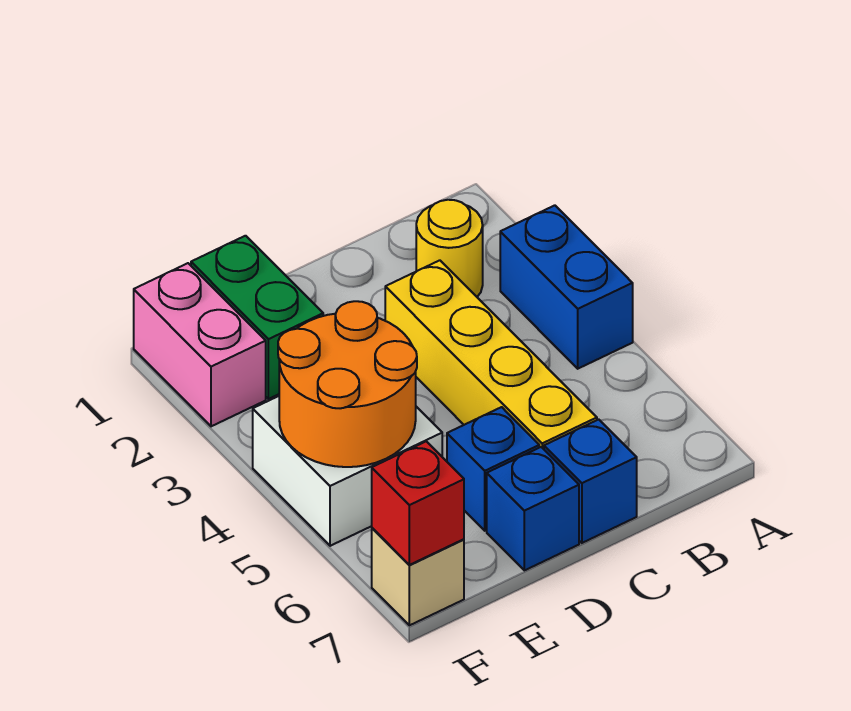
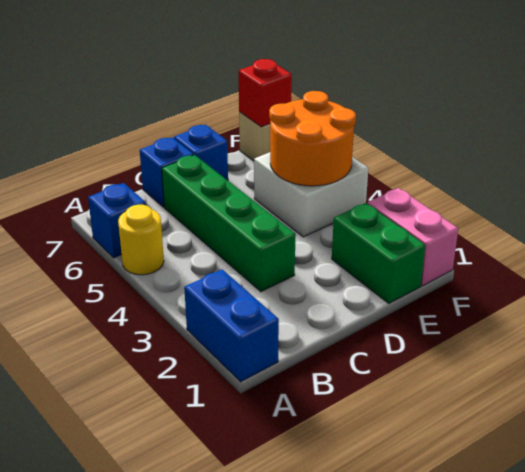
blue 1x2 brick [500,205,633,369] -> blue 1x2 brick moved to [184,269,279,382]
yellow 1x1 round brick [416,200,483,297] -> yellow 1x1 round brick moved to [118,205,164,275]
yellow 1x4 brick [385,260,597,449] -> green 1x4 brick [162,155,296,292]
blue 1x1 brick [447,407,539,531] -> blue 1x1 brick moved to [88,183,146,258]

